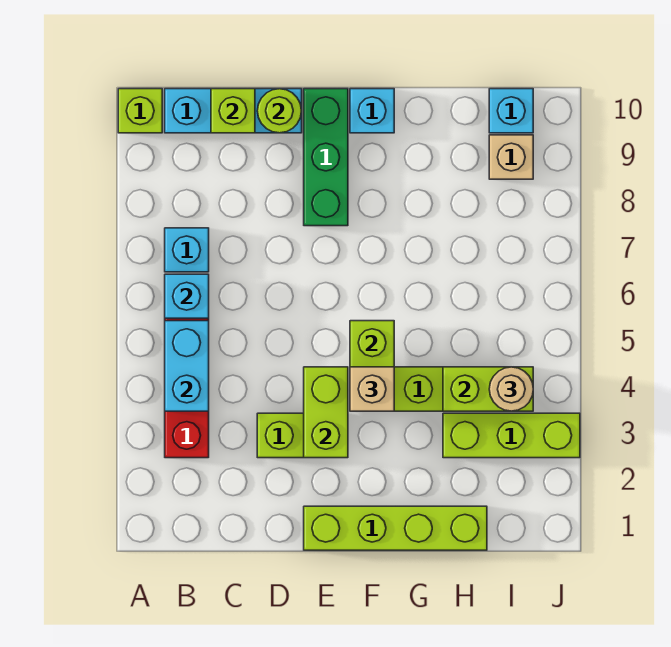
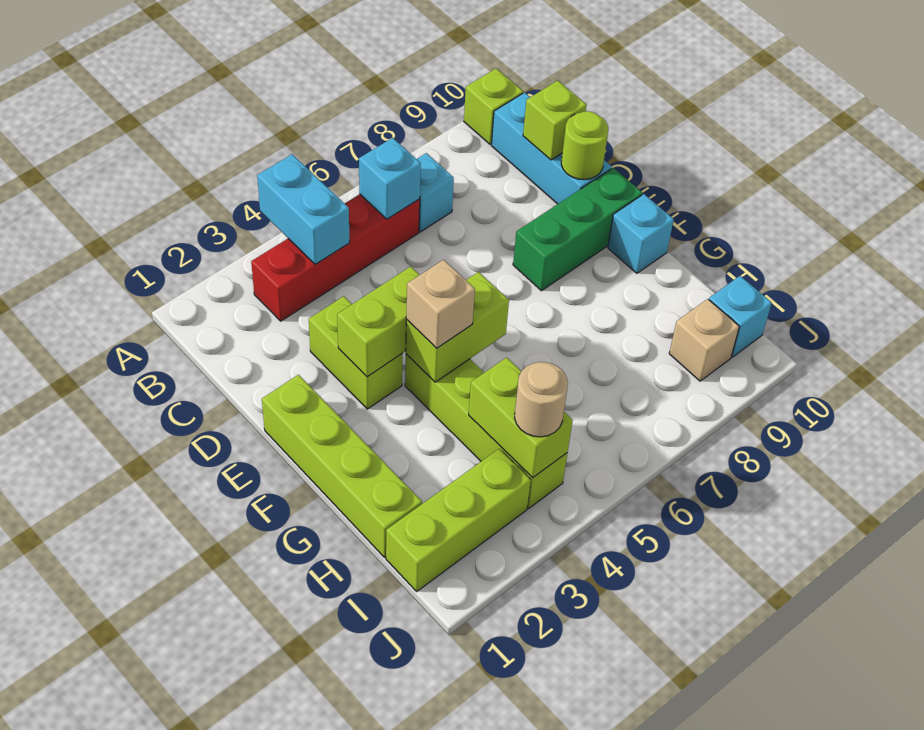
cyan 1x2 brick [165,321,209,411] -> cyan 1x2 brick turned to [257,154,350,265]
lime 1x3 brick [443,413,580,458] -> lime 1x3 brick turned to [386,449,531,591]

